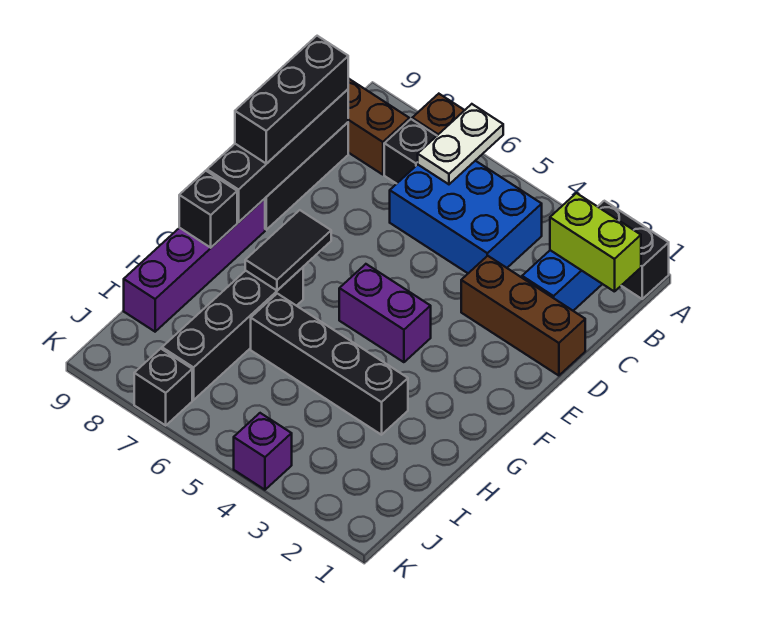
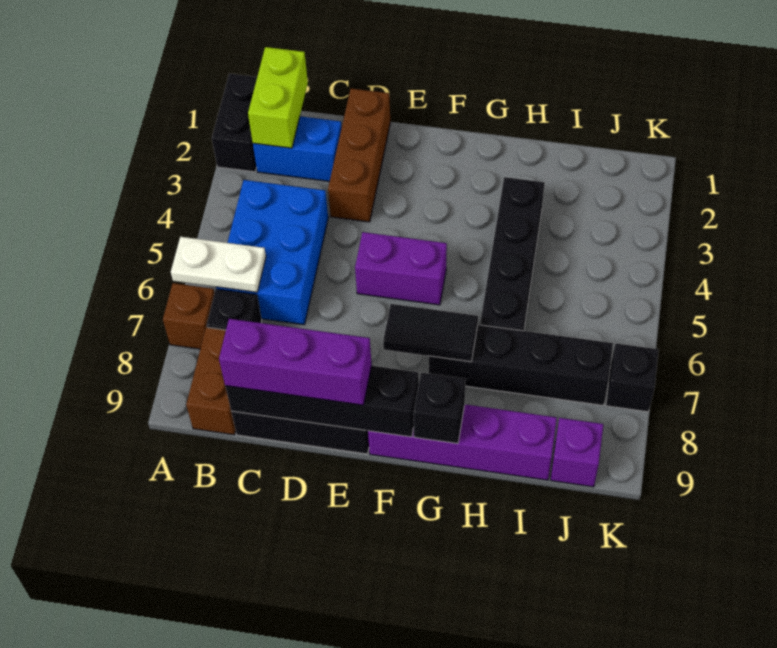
black 1x3 brick [235,36,348,164] -> purple 1x3 brick [219,319,372,405]
purple 1x2 brick [339,264,431,362] -> purple 1x2 brick turned to [355,232,447,305]
purple 1x1 brick [234,413,292,490] -> purple 1x1 brick moved to [551,418,603,487]

